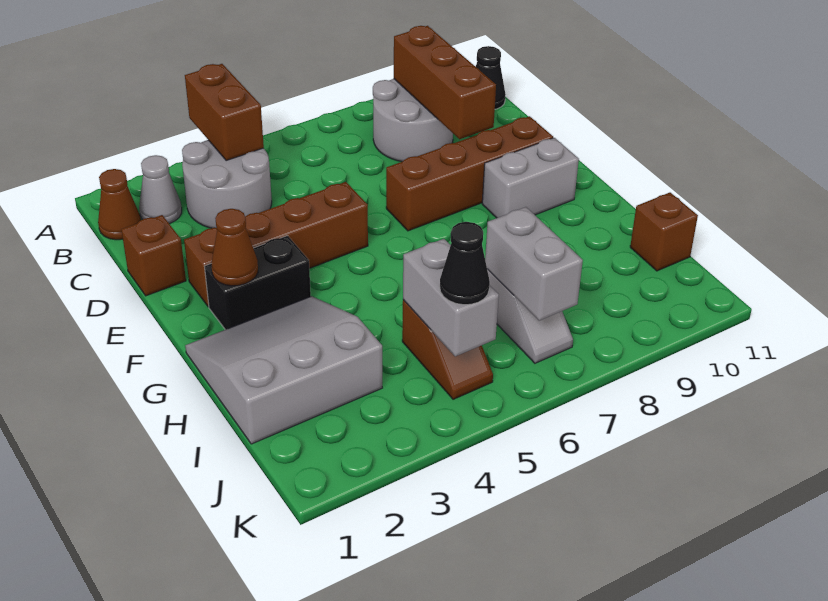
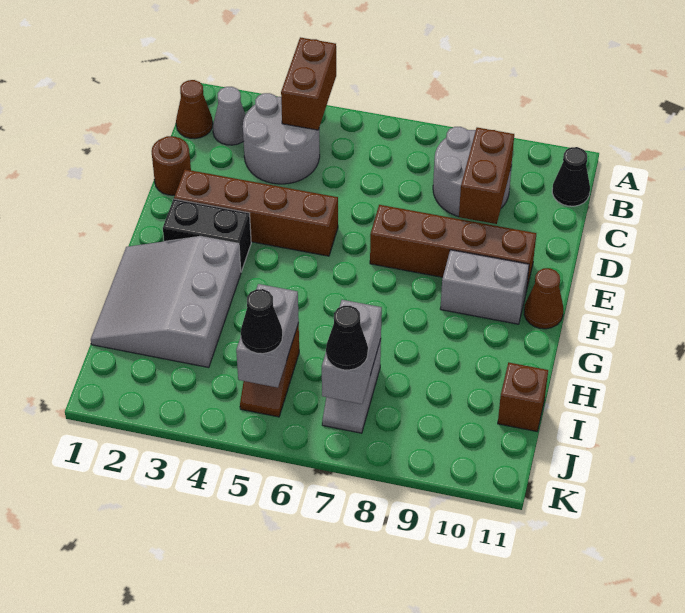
brown 1x3 brick [394,26,496,139] -> brown 1x2 brick [459,128,514,224]
brown 1x1 brick [121,215,186,296] -> brown 1x1 round brick [152,136,191,195]
brown 1x1 cone [212,209,258,286] -> brown 1x1 cone moved to [524,268,563,329]
grey 3x3 slope [185,296,382,444] -> grey 3x3 slope turned to [91,236,241,368]
none -> black 1x1 cone [326,306,368,370]

